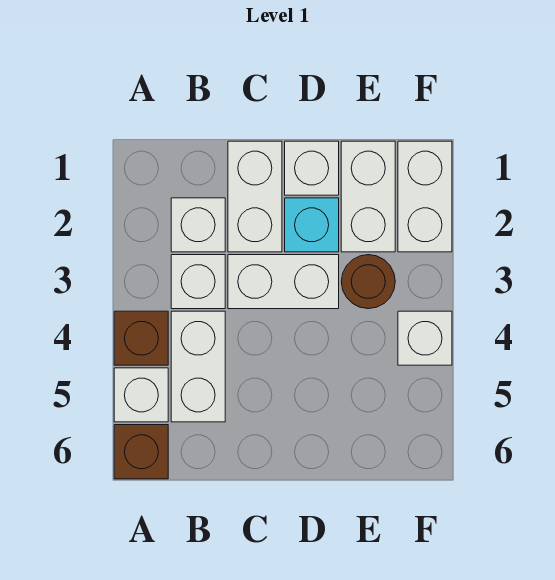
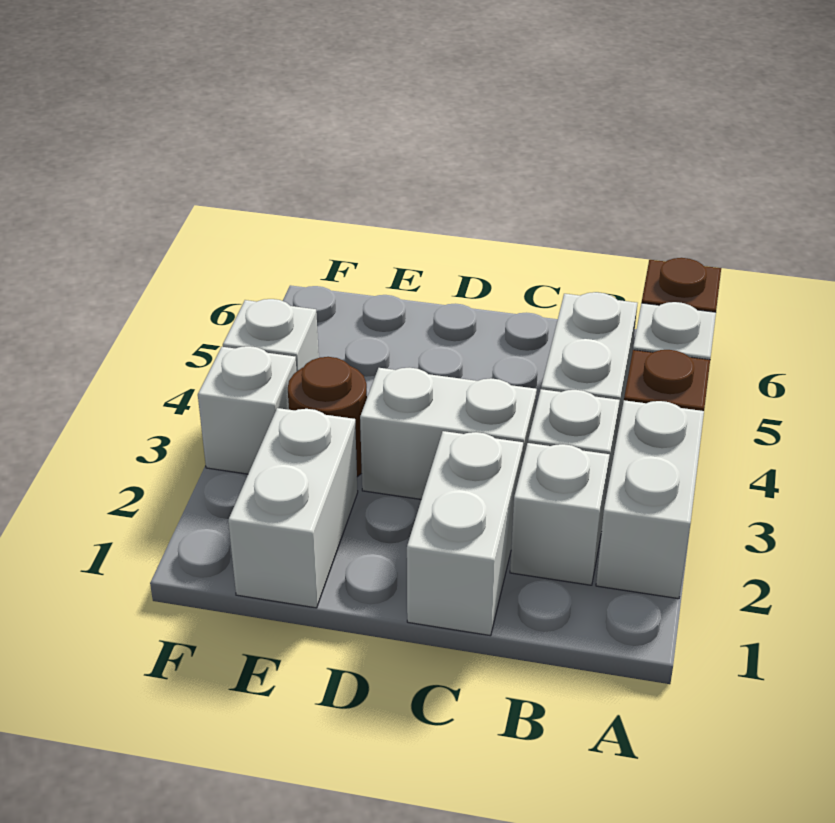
white 1x1 brick [285,141,339,195] -> white 1x1 brick moved to [198,346,296,474]
cyan 1x1 brick [285,198,339,252] -> none
white 1x2 brick [398,141,452,252] -> white 1x2 brick moved to [596,400,704,599]

